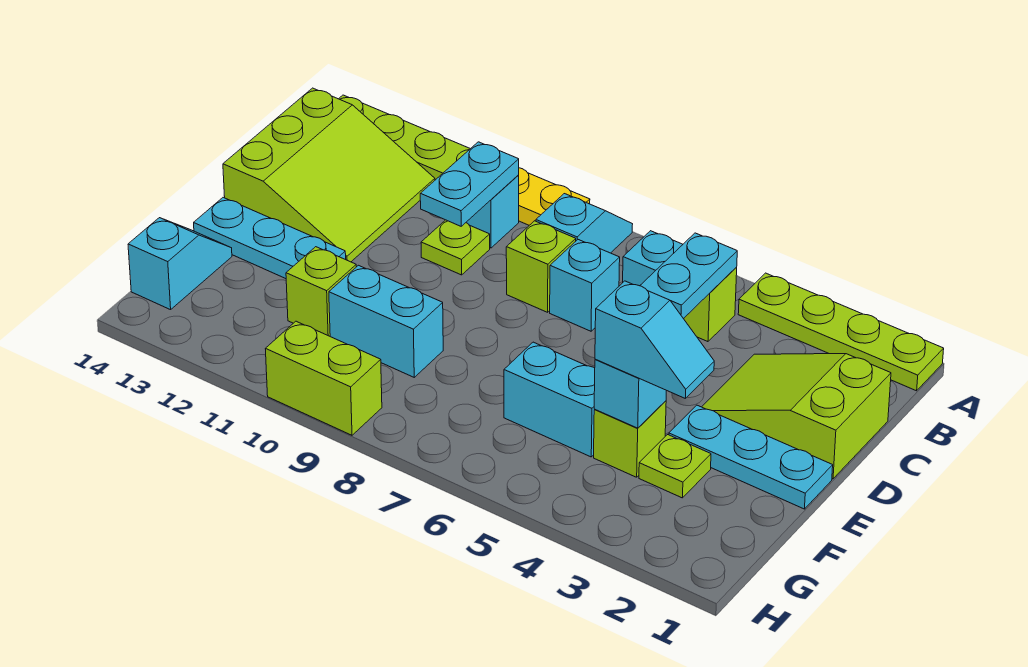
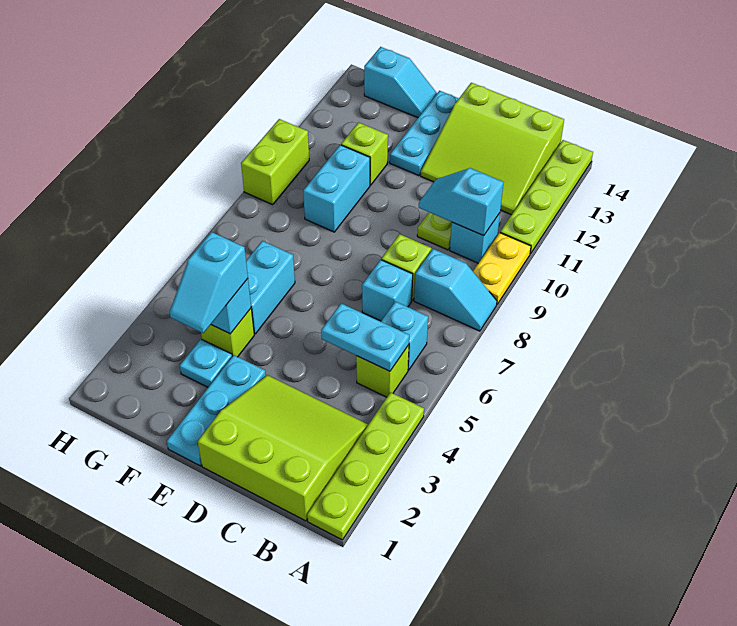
cyan 1x2 plate [420,142,519,226] -> cyan 1x2 slope [419,168,503,236]
lime 2x3 slope [702,354,891,479] -> lime 3x3 slope [198,375,368,521]
lime 1x1 plate [639,435,711,498] -> cyan 1x1 plate [180,339,232,387]

